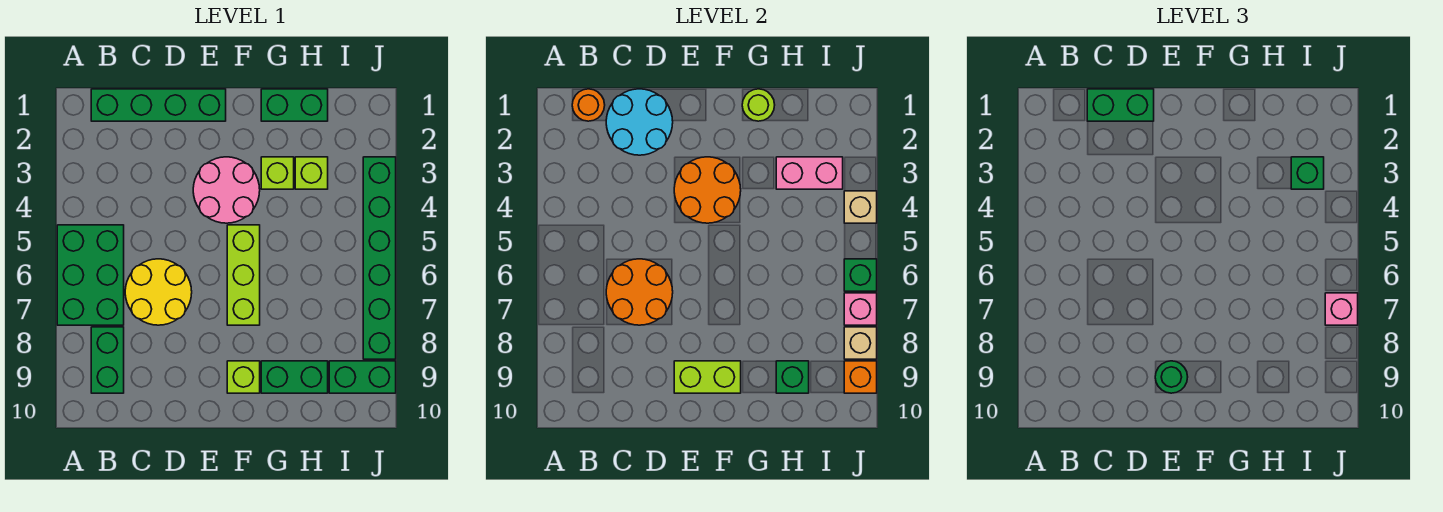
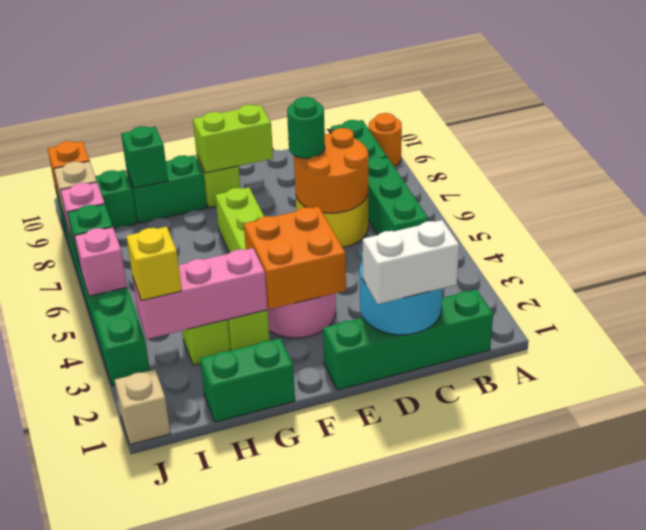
green 2x3 brick [57,225,124,325] -> green 1x3 brick [368,157,428,235]
orange 1x1 round brick [572,89,605,121] -> orange 1x1 round brick moved to [369,113,402,166]
green 1x2 brick [1087,89,1154,121] -> white 1x2 brick [363,220,459,304]
orange 2x2 round brick [674,157,741,223] -> orange 2x2 brick [244,207,346,309]
green 1x1 round brick [1155,361,1188,393] -> green 1x1 round brick moved to [287,97,325,158]
lime 1x1 round brick [742,89,775,121] -> none
pink 1x2 brick [776,157,843,189] -> pink 1x3 brick [133,248,268,339]
green 1x1 brick [1291,157,1324,189] -> yellow 1x1 brick [126,227,182,301]
tan 1x1 brick [844,191,877,223] -> tan 1x1 brick moved to [115,370,170,445]
pink 1x1 brick [1325,293,1358,325] -> pink 1x1 brick moved to [75,227,127,296]

